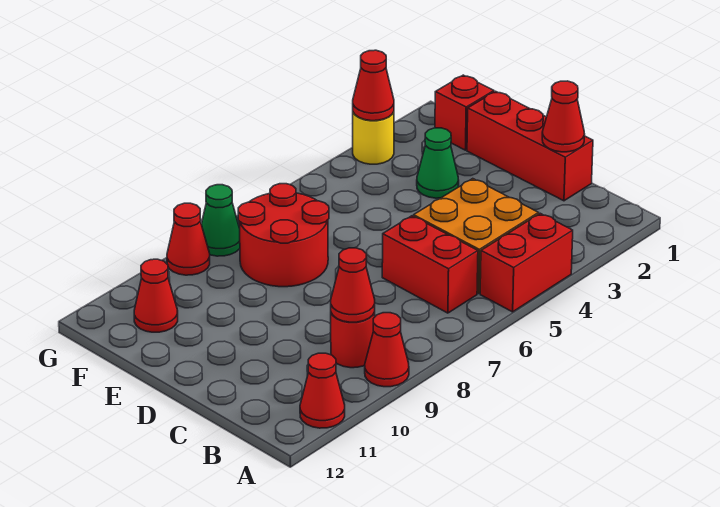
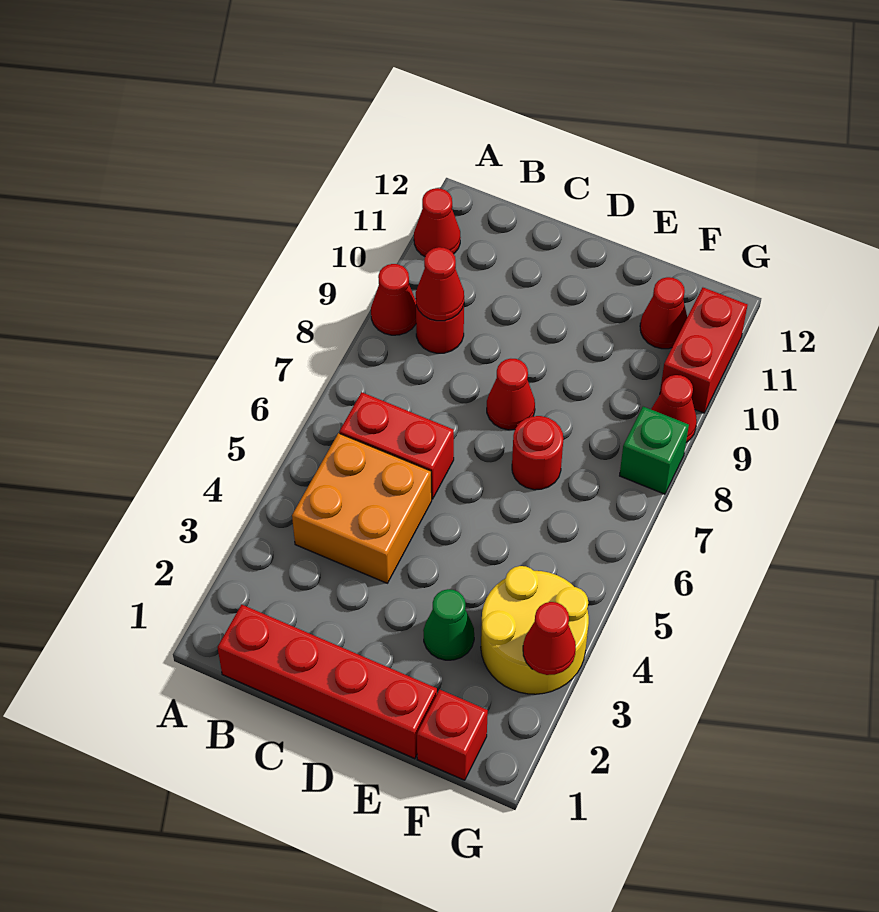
red 1x2 brick [480,213,573,312] -> red 1x2 brick moved to [660,288,747,413]
red 1x3 brick [467,91,593,201] -> red 1x4 brick [217,605,437,759]
red 1x1 cone [542,81,585,152] -> red 1x1 cone moved to [487,359,535,430]
red 2x2 round brick [238,184,329,287] -> red 1x1 round brick [512,416,563,490]
yellow 1x1 round brick [353,112,394,164] -> yellow 2x2 round brick [481,566,589,694]
green 1x1 cone [201,185,240,256] -> green 1x1 brick [620,407,689,494]

